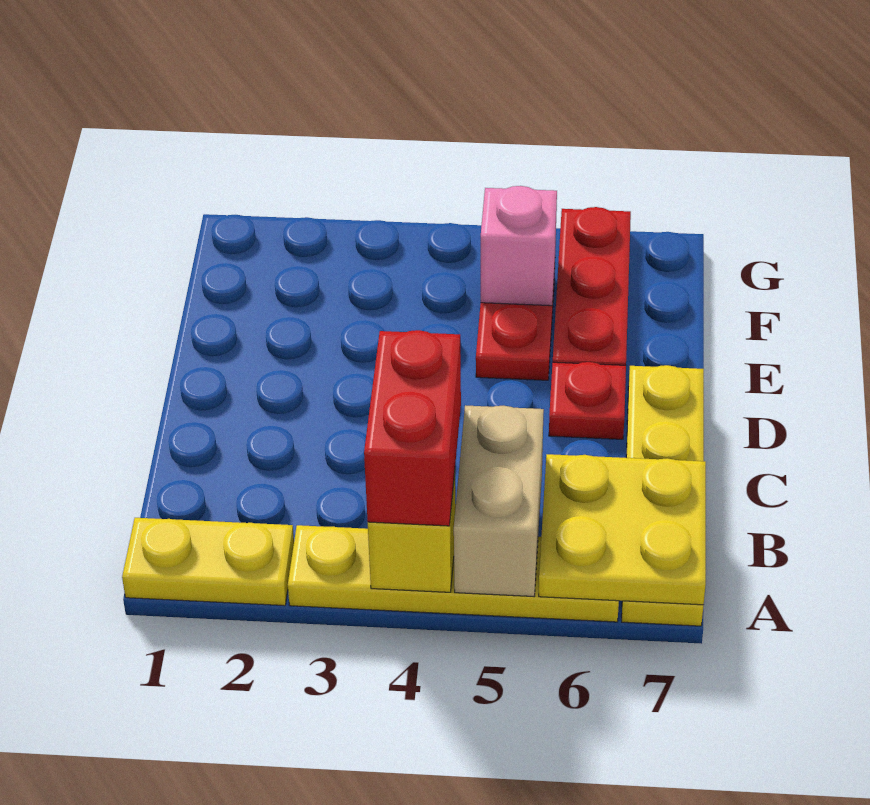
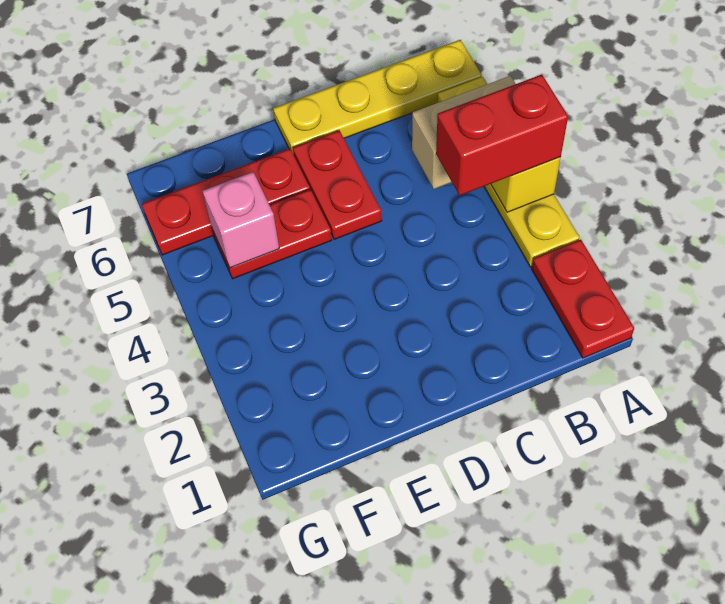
yellow 1x2 plate [122,518,294,606] -> red 1x2 plate [532,240,634,358]
yellow 2x2 plate [539,454,706,605] -> none
red 1x1 plate [549,362,626,439] -> red 1x2 plate [293,130,382,239]

